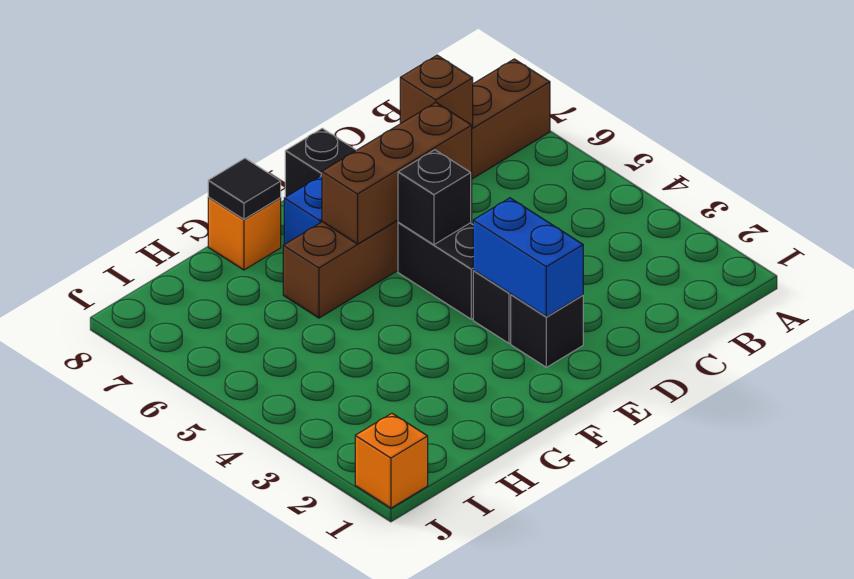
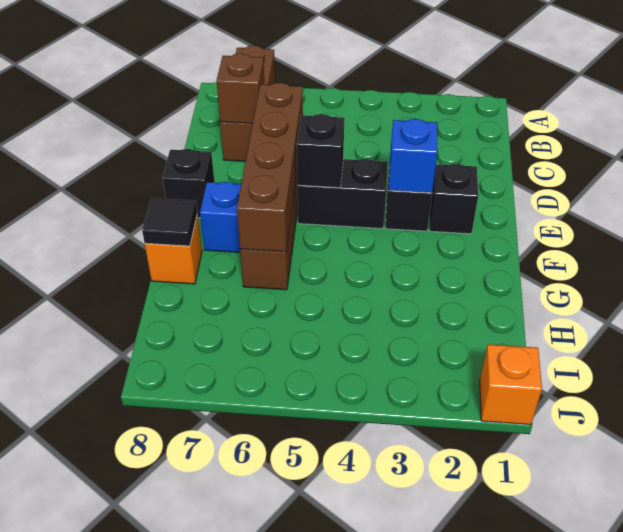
brown 1x3 brick [322,103,472,244] -> brown 1x4 brick [237,83,303,252]
blue 1x2 brick [473,198,583,317] -> blue 1x1 brick [389,119,438,193]

